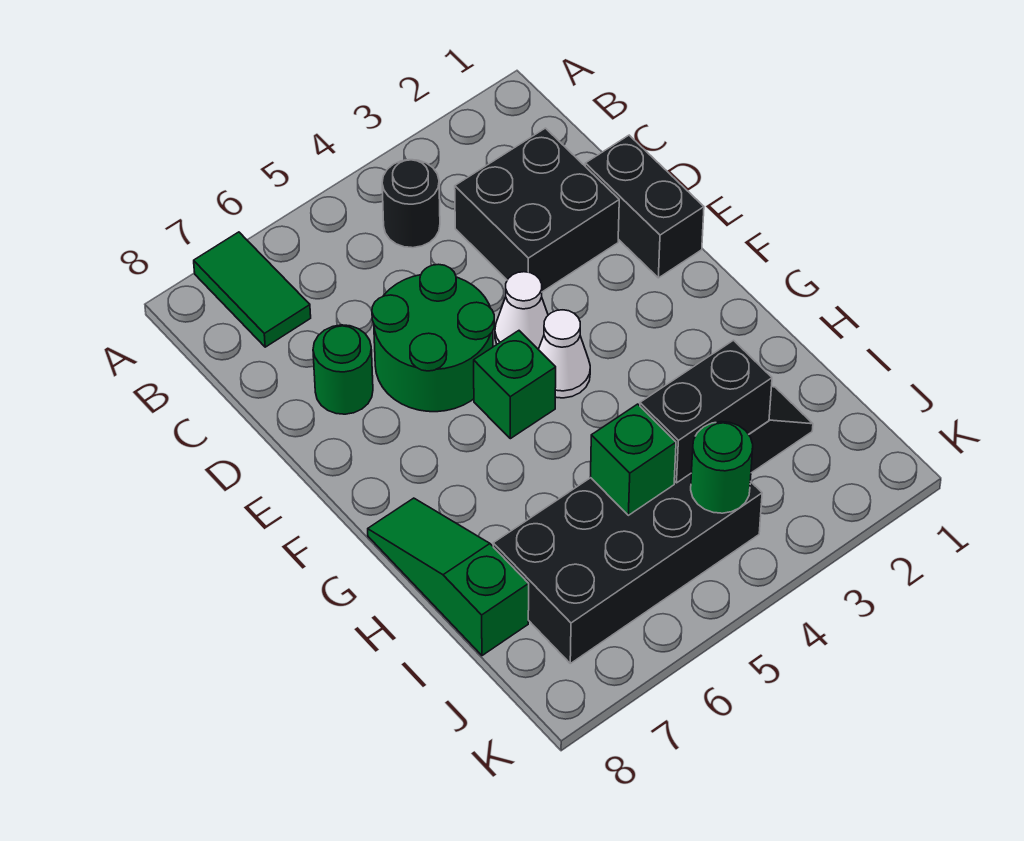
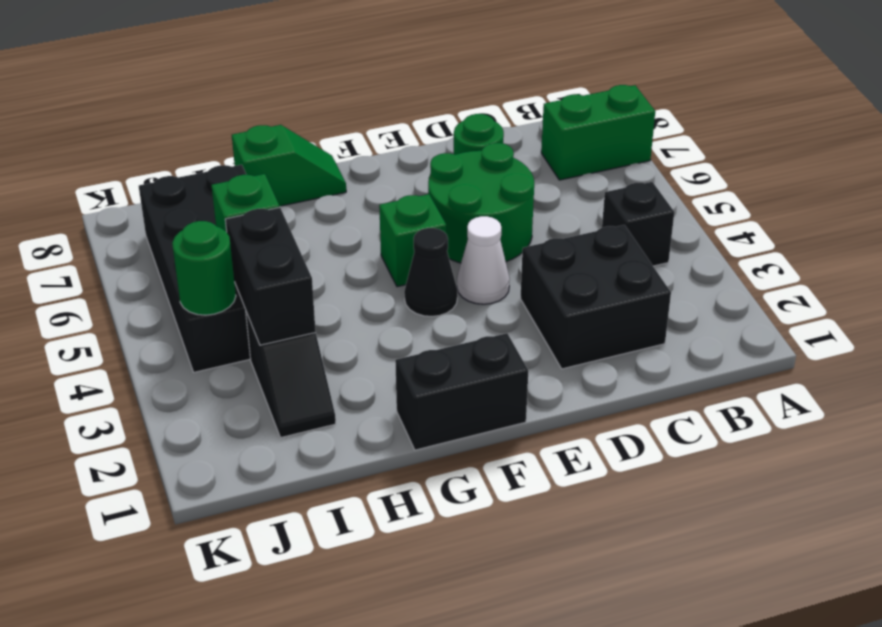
green 1x2 tile [194,232,311,347] -> green 1x2 brick [541,85,655,180]
black 1x1 round brick [382,160,440,248] -> black 1x1 brick [602,182,674,266]
black 1x2 brick [585,135,704,278] -> black 1x2 brick moved to [395,333,528,450]
white 1x1 cone [538,310,590,398] -> black 1x1 cone [404,228,458,317]
green 1x3 slope [368,498,529,656] -> green 1x2 slope [232,125,346,206]

